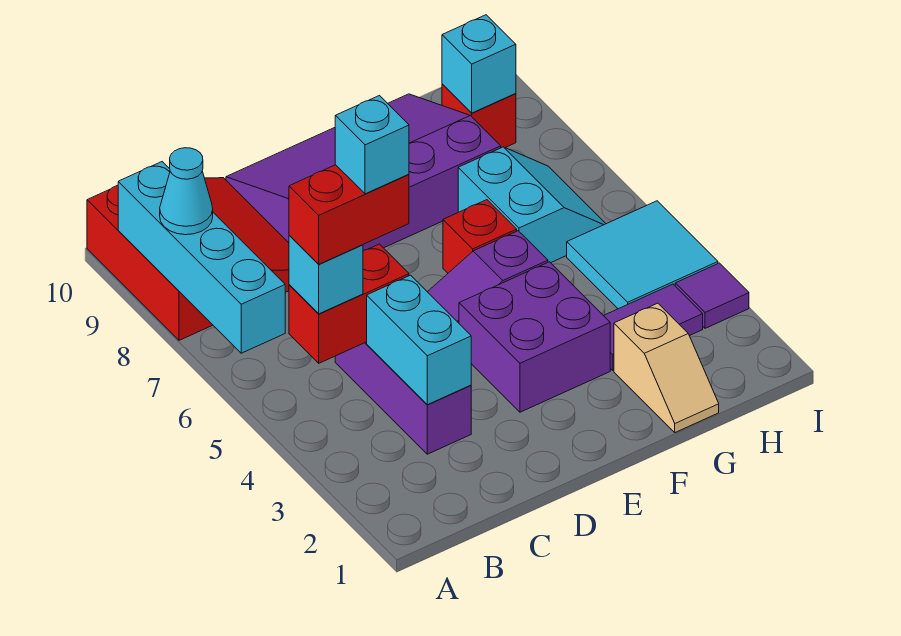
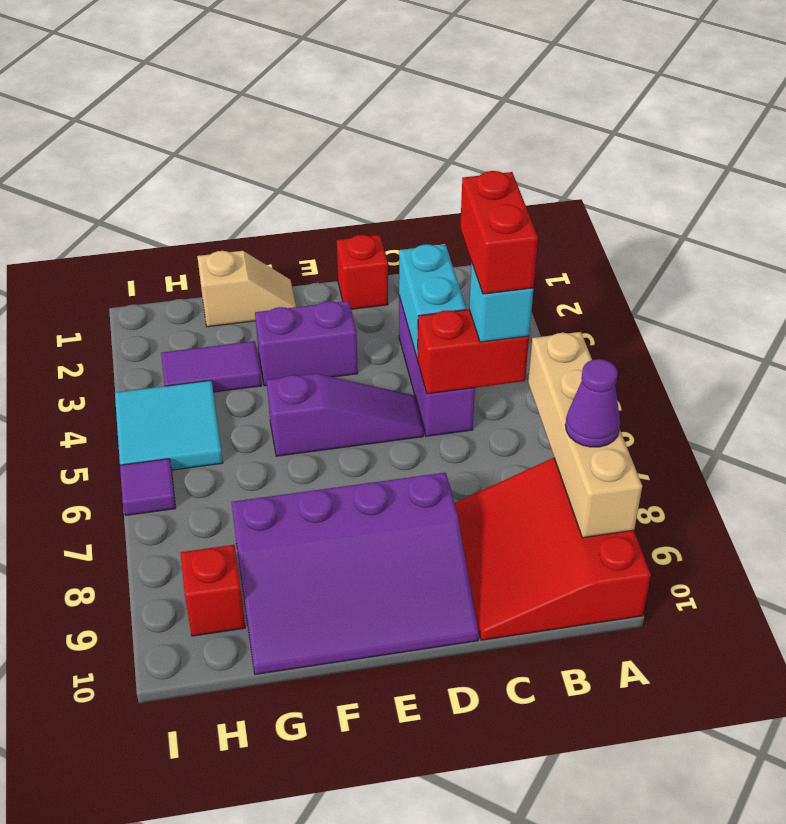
cyan 1x4 brick [118,162,285,353] -> tan 1x4 brick [528,332,642,538]
cyan 1x1 cone [160,148,213,235] -> purple 1x1 cone [565,359,620,447]
red 1x2 brick [289,165,409,264] -> red 1x2 brick turned to [460,171,538,294]
cyan 1x1 brick [335,96,409,194] -> none
purple 2x2 brick [459,262,610,412] -> purple 1x2 brick [255,301,358,386]
red 1x1 brick [443,200,517,273] -> red 1x1 brick moved to [337,235,388,309]
tan 1x2 slope [614,303,719,432] -> tan 1x2 slope turned to [197,251,296,327]
cyan 2x2 slope [458,147,606,263] -> none
cyan 1x1 brick [442,15,516,113] -> none
purple 1x1 tile [675,263,749,328] -> purple 1x1 tile moved to [120,459,176,515]

